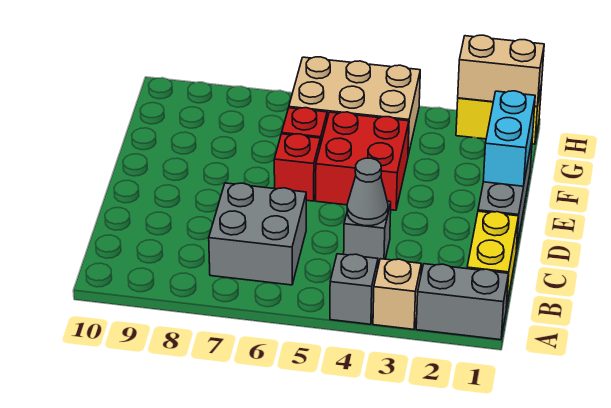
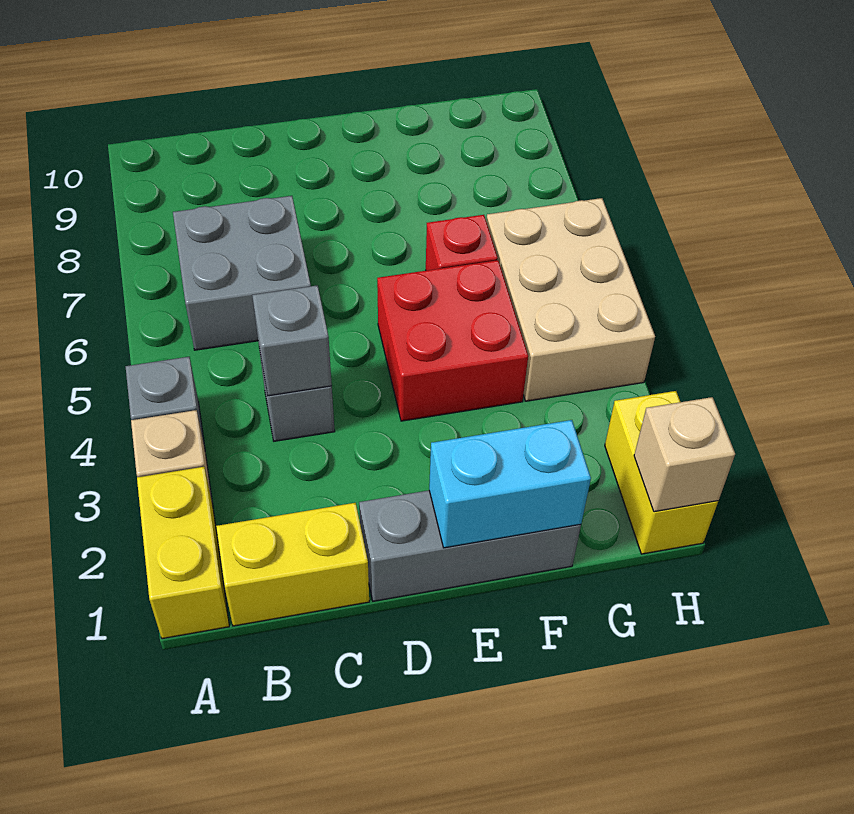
grey 1x2 brick [416,264,509,340] -> yellow 1x2 brick [137,467,229,639]
grey 1x1 cone [347,158,388,226] -> grey 1x1 brick [252,285,332,396]
red 1x1 brick [274,134,320,201] -> none
tan 1x2 brick [458,35,544,106] -> tan 1x1 brick [634,397,735,512]

